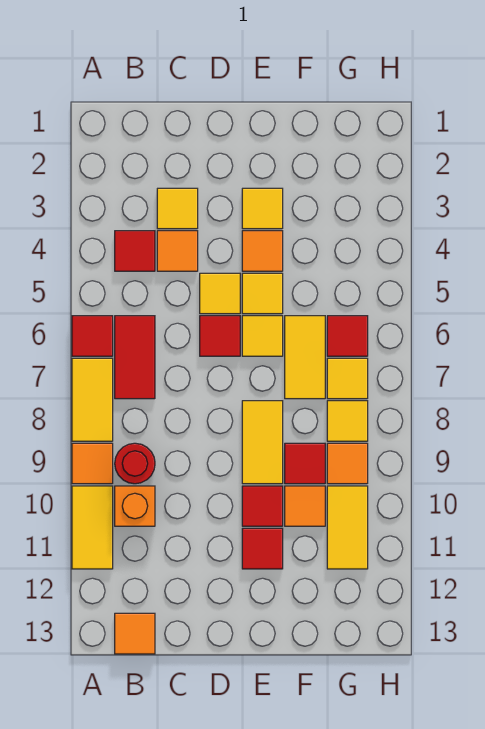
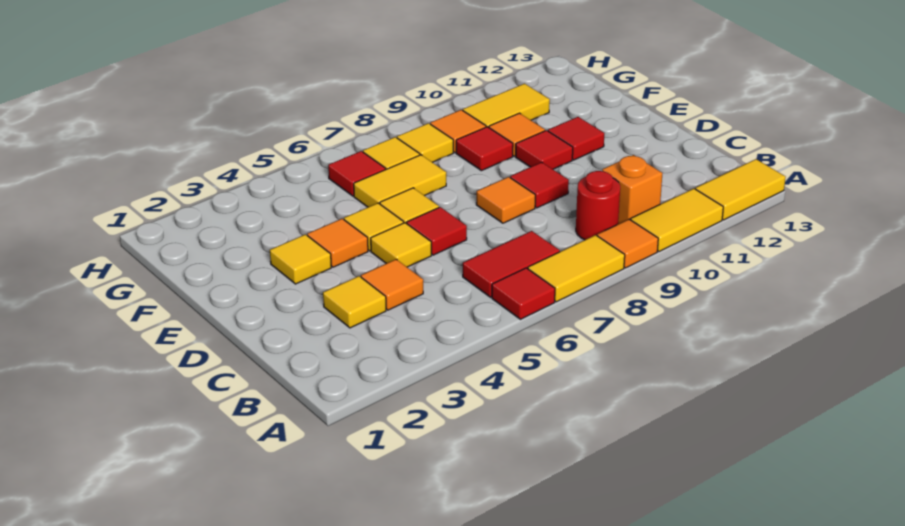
red 1x1 tile [115,231,155,271] -> red 1x1 tile moved to [510,162,569,208]
orange 1x1 tile [115,613,155,654] -> orange 1x1 tile moved to [476,177,535,223]
yellow 1x2 tile [242,401,283,484] -> yellow 1x2 tile moved to [695,159,786,220]

